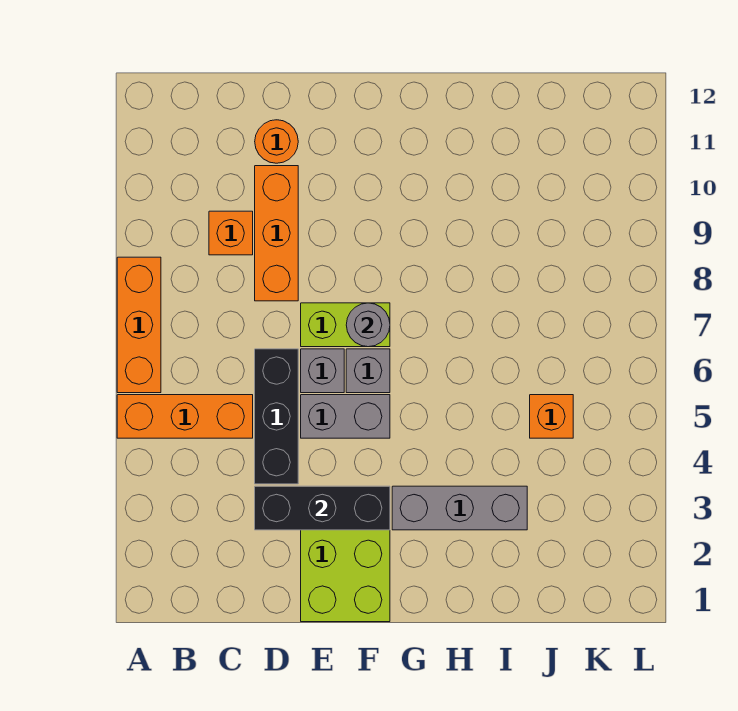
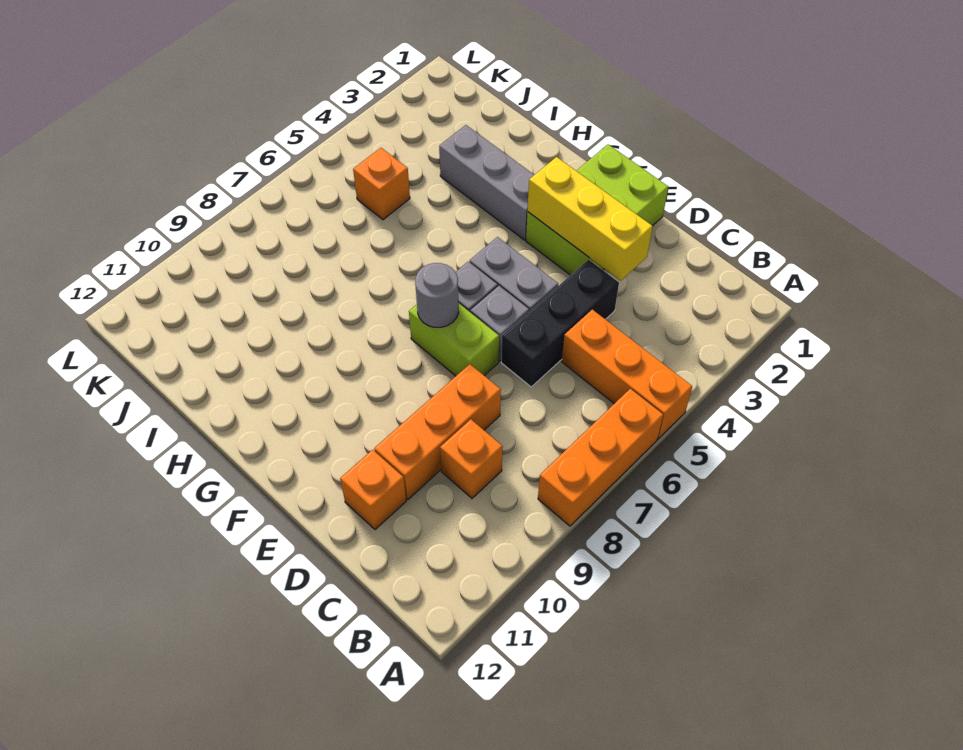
black 1x3 brick [255,486,390,530] -> yellow 1x3 brick [528,157,653,281]
orange 1x1 round brick [255,120,298,163] -> orange 1x1 brick [340,450,406,529]

